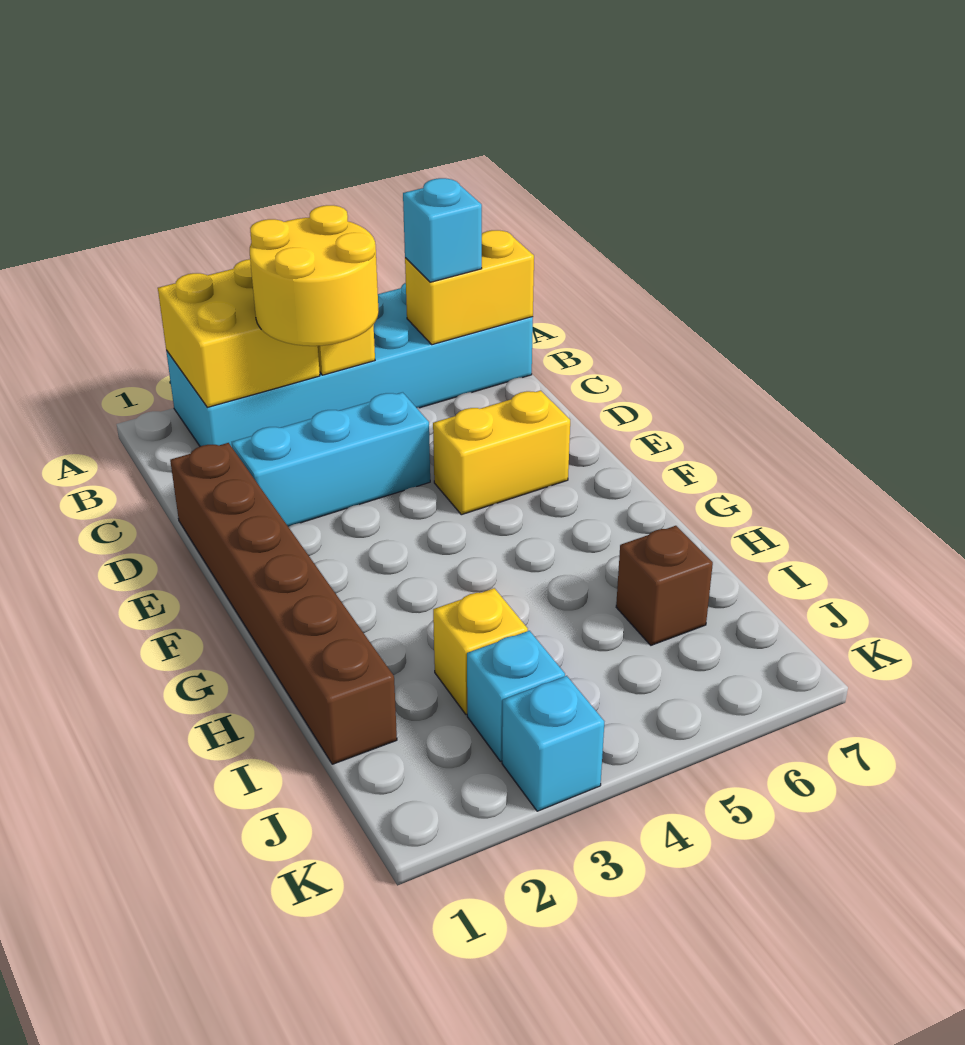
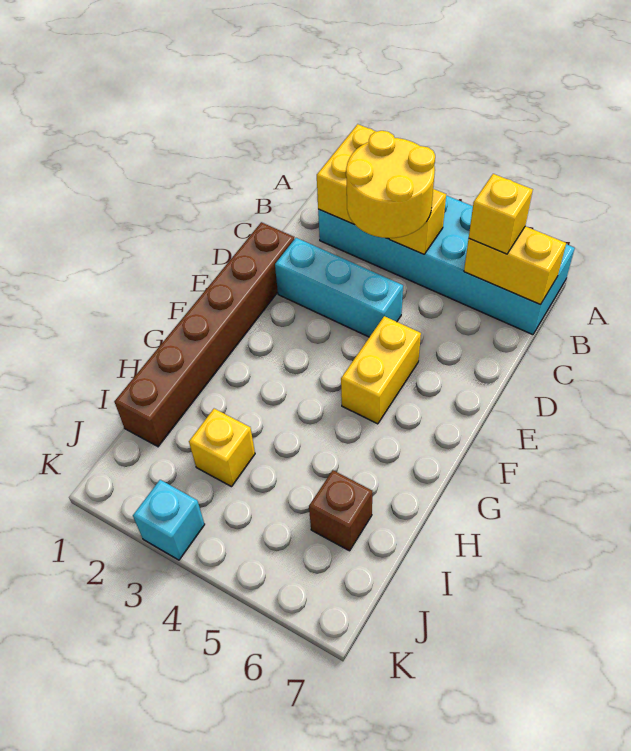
cyan 1x1 brick [403,178,482,282] -> yellow 1x1 brick [469,174,533,254]
yellow 1x2 brick [433,391,570,515] -> yellow 1x2 brick turned to [341,316,421,424]
cyan 1x1 brick [467,631,565,761] -> none

